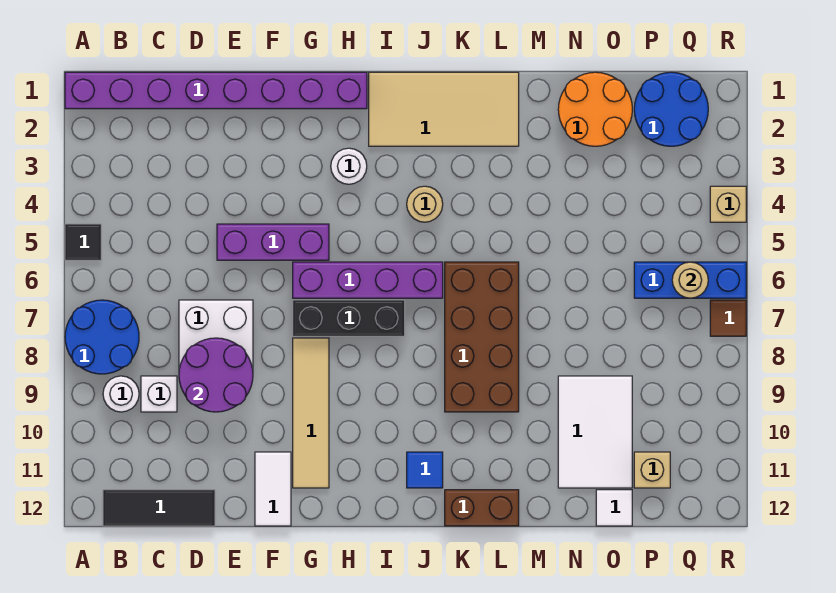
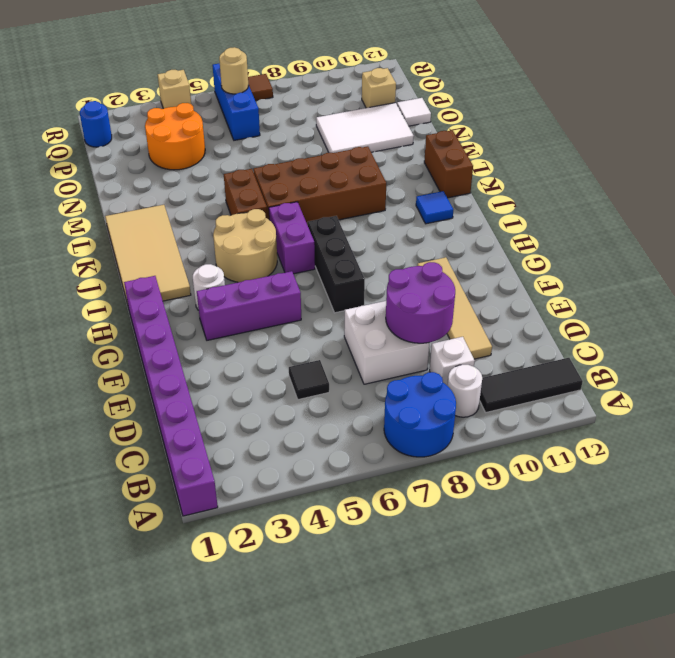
black 1x1 tile [65,224,101,260] -> black 1x1 tile moved to [289,360,329,400]
black 1x3 tile [103,490,215,526] -> black 1x3 tile turned to [480,358,583,412]
purple 1x3 brick [217,224,329,260] -> purple 1x3 brick turned to [197,271,301,340]
white 1x2 tile [255,452,291,526] -> none
purple 1x4 brick [293,262,443,298] -> purple 1x2 brick [269,202,315,274]
tan 1x4 tile [293,338,329,488] -> tan 1x4 tile turned to [417,257,492,359]
tan 1x1 round brick [407,186,443,222] -> tan 2x2 round brick [213,209,277,282]
none -> brown 1x2 brick [224,169,267,218]
orange 2x2 round brick [558,72,632,146] -> orange 2x2 round brick moved to [145,103,205,170]
blue 2x2 round brick [634,72,708,146] -> blue 1x1 round brick [80,101,112,147]

